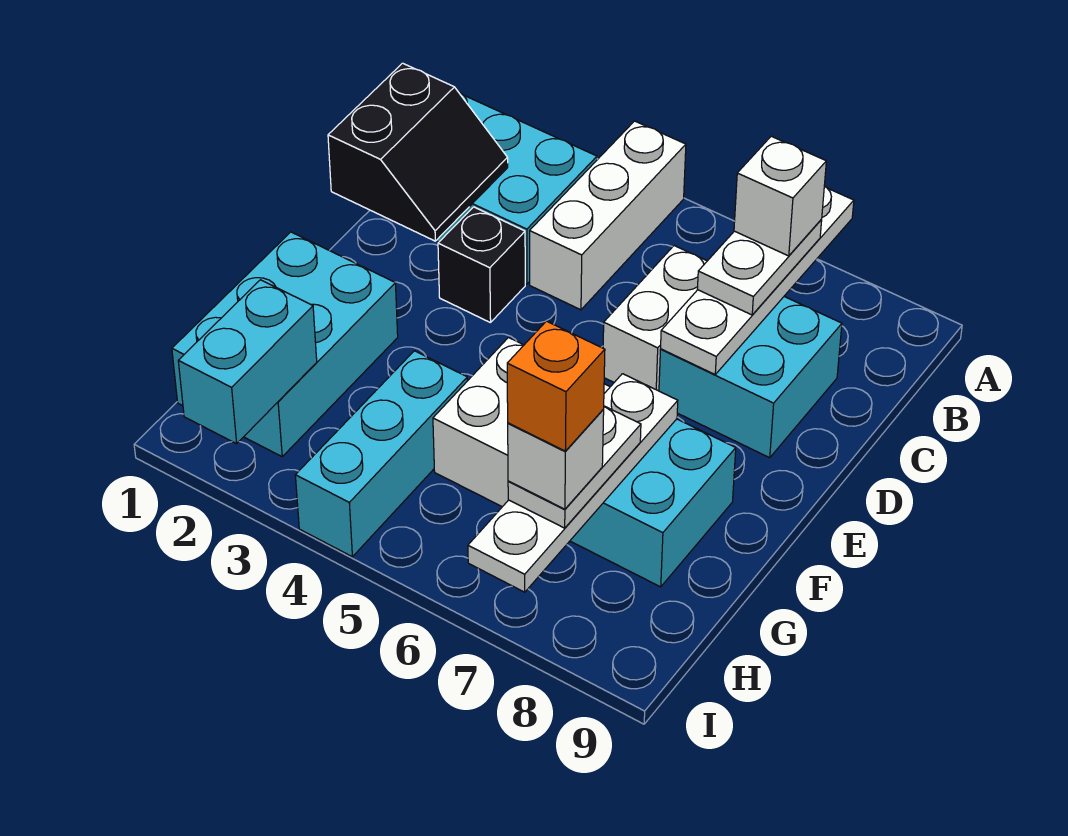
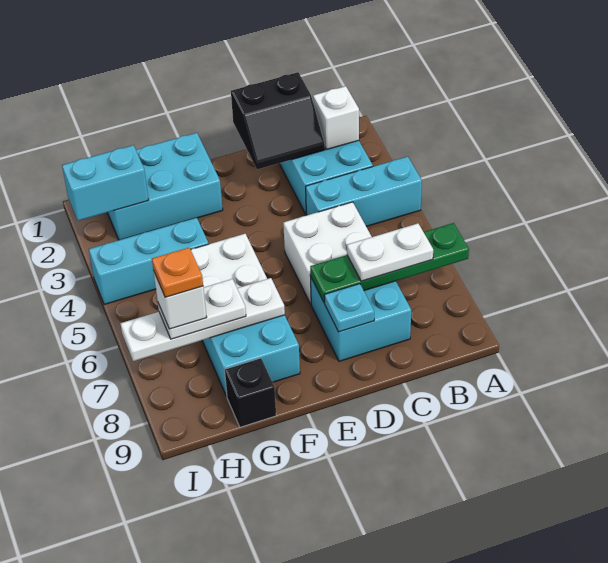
white 1x3 brick [530,121,686,310] -> cyan 1x3 brick [306,157,422,227]
white 1x4 plate [661,186,854,374] -> green 1x4 plate [310,223,469,303]
white 1x1 brick [734,136,826,256] -> white 1x1 brick moved to [313,86,359,150]
white 1x2 brick [603,246,707,391] -> white 2x2 brick [283,202,372,304]
black 1x1 brick [438,207,525,323] -> black 1x1 brick moved to [225,358,276,427]
none -> cyan 1x1 plate [324,284,374,332]
orange 1x1 brick [507,321,605,451] -> orange 1x1 plate [152,248,203,297]

